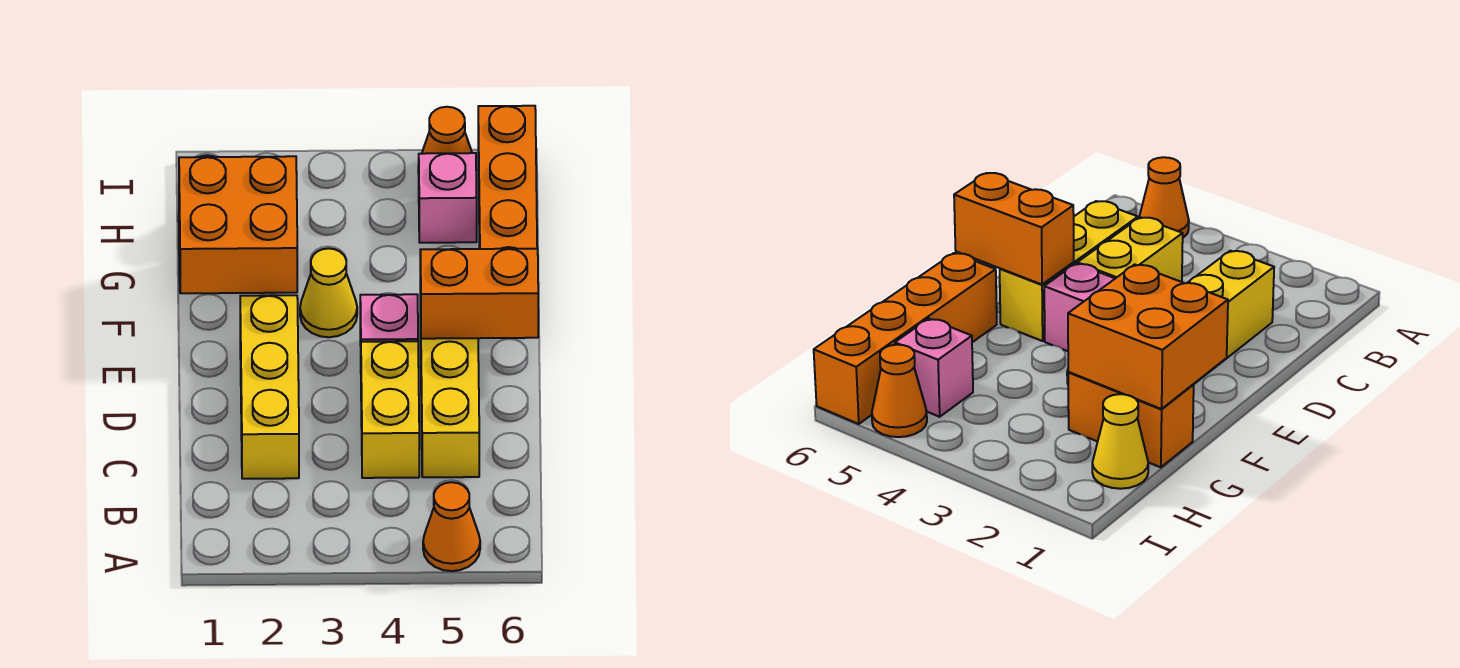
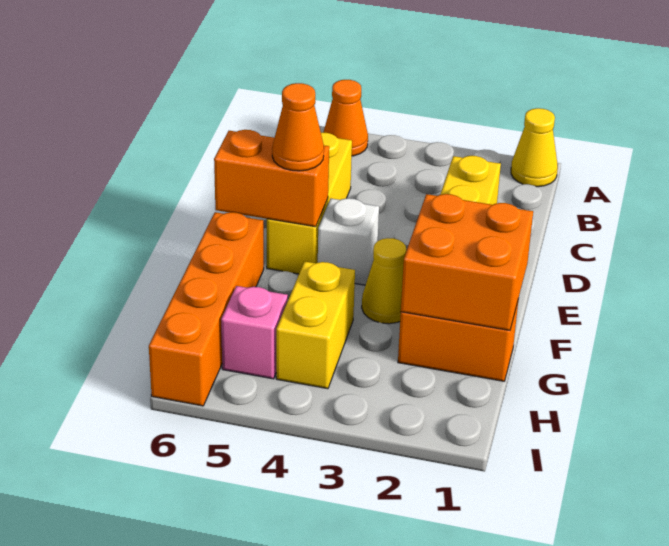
yellow 1x2 brick [361,341,419,478] -> yellow 1x2 brick moved to [276,261,355,389]
pink 1x1 brick [360,294,418,346] -> white 1x1 brick [318,198,379,285]
yellow 1x1 cone [1092,394,1148,489] -> yellow 1x1 cone moved to [511,108,558,187]
orange 1x1 cone [418,107,472,173] -> orange 1x1 cone moved to [272,83,324,171]

